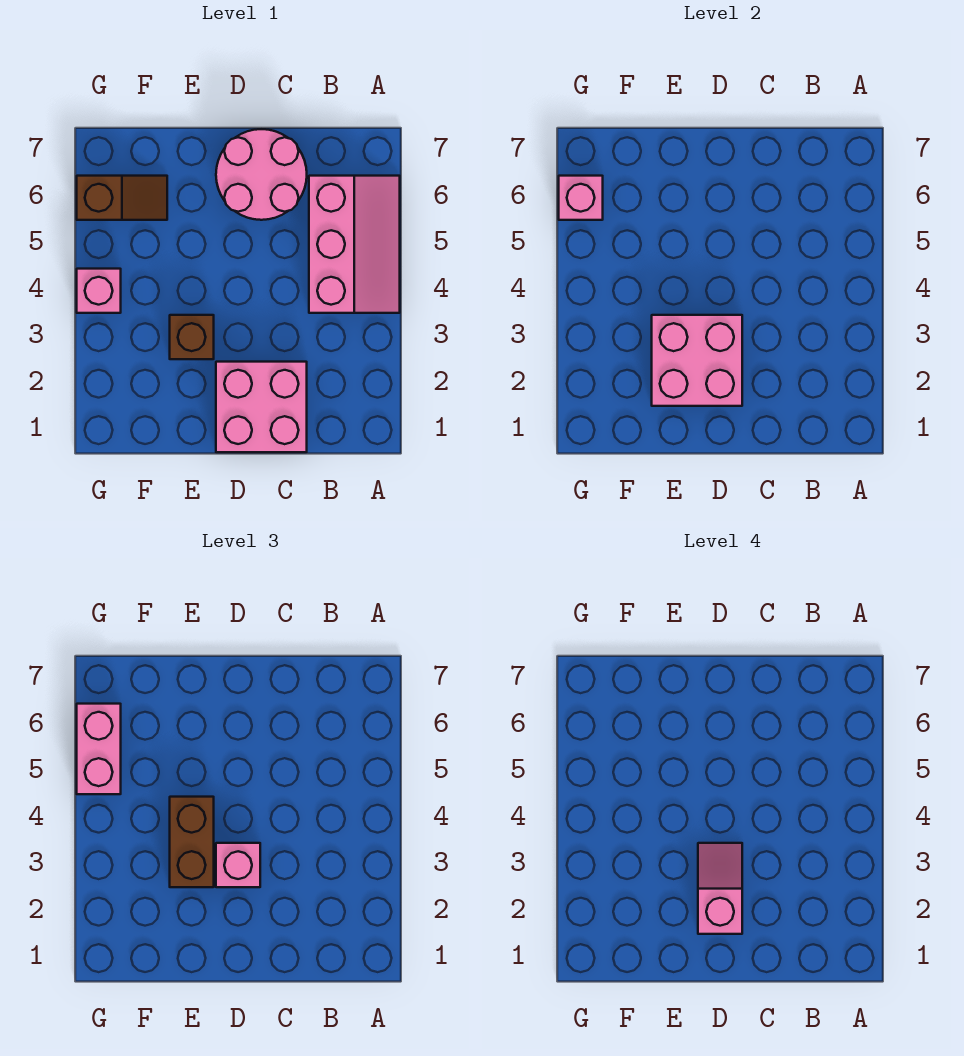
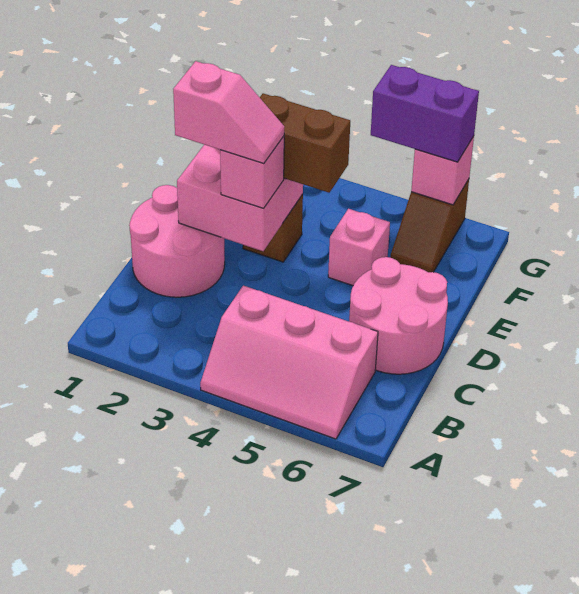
pink 2x2 brick [216,362,307,452] -> pink 2x2 round brick [129,185,225,297]
pink 1x1 brick [77,269,121,313] -> pink 1x1 brick moved to [328,209,390,286]
pink 1x2 brick [77,704,121,794] -> purple 1x2 brick [371,65,479,162]

